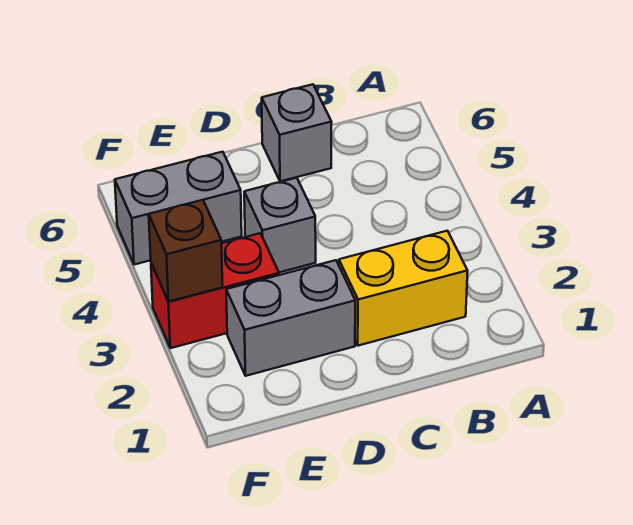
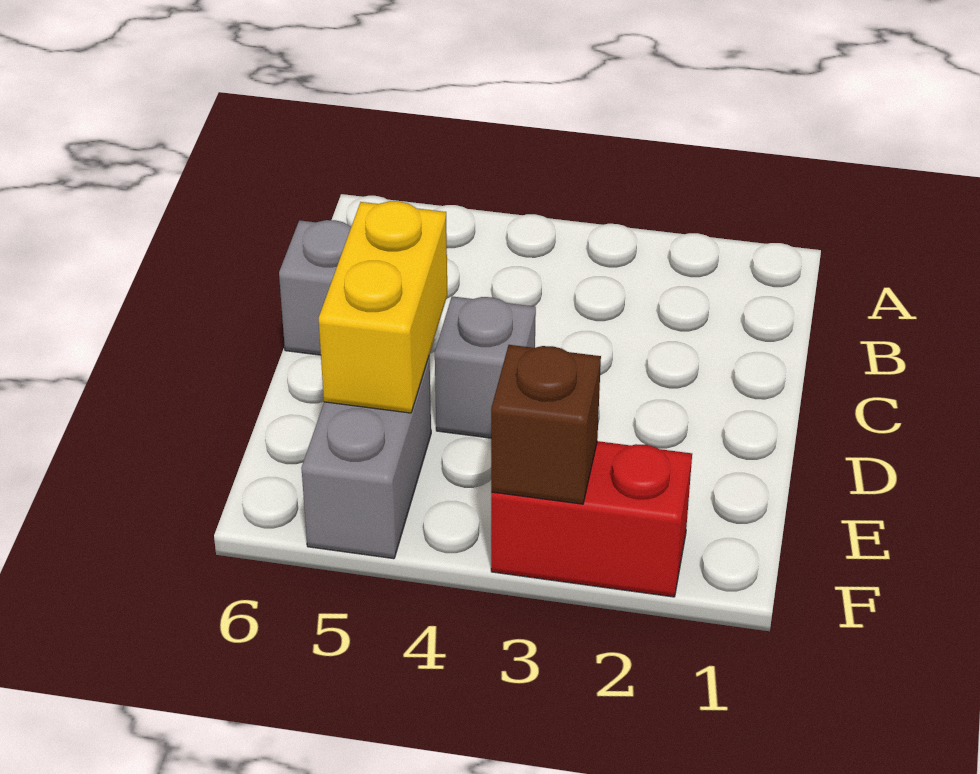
yellow 1x2 brick [339,231,468,346] -> yellow 1x2 brick moved to [319,201,447,413]
grey 1x2 brick [226,260,355,376] -> none
red 1x2 brick [151,233,279,348] -> red 1x2 brick turned to [491,441,692,597]

